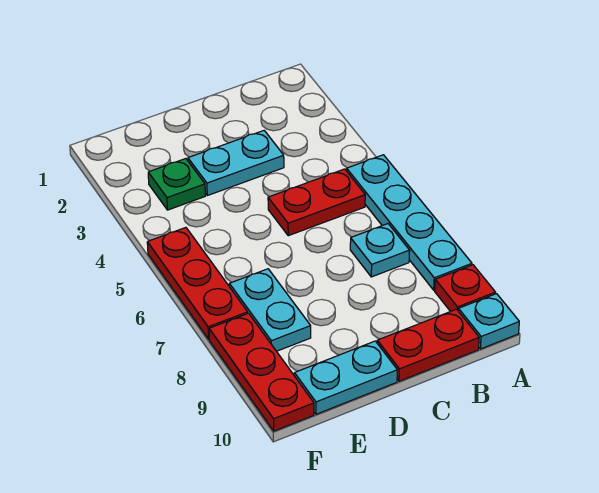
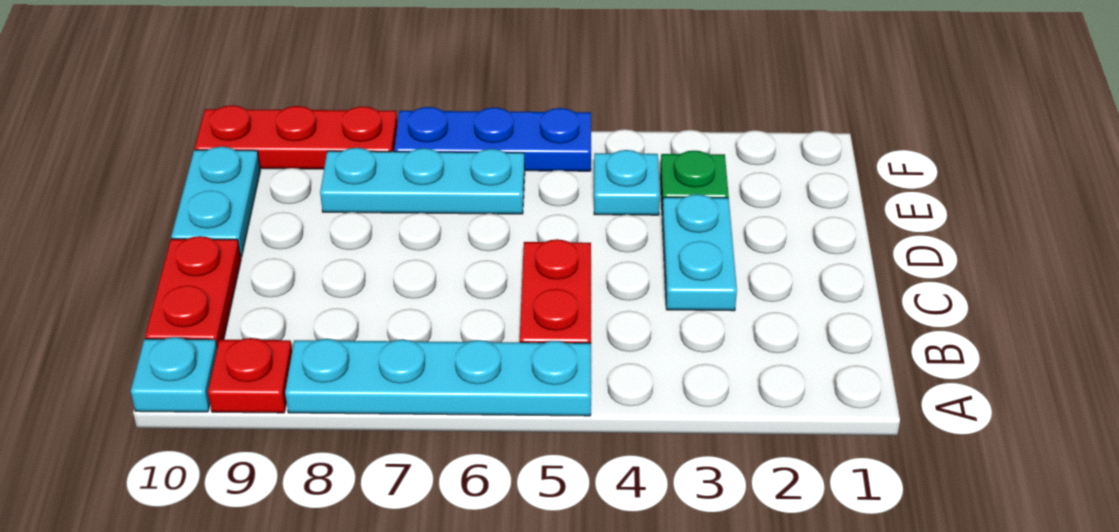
cyan 1x1 plate [350,224,410,277] -> cyan 1x1 plate moved to [594,150,660,215]
cyan 1x2 plate [229,269,311,351] -> cyan 1x3 plate [320,148,525,214]
red 1x3 plate [147,228,248,339] -> blue 1x3 plate [394,107,591,171]

